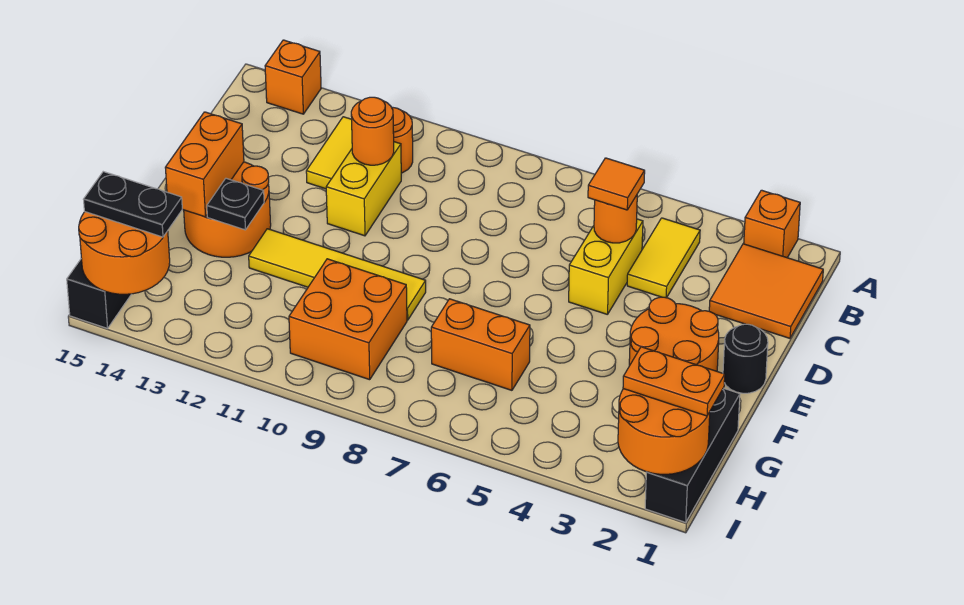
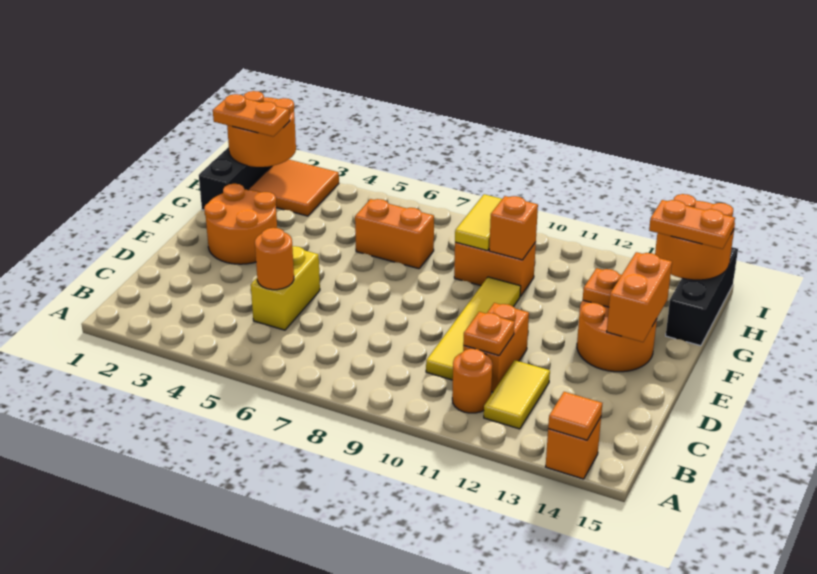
orange 1x1 brick [744,190,800,258] -> orange 1x1 brick moved to [489,196,538,260]
orange 2x2 tile [709,244,823,338] -> orange 2x2 tile moved to [248,160,339,216]
yellow 1x2 tile [627,218,700,298] -> yellow 1x2 tile moved to [455,194,502,251]
orange 1x1 tile [588,158,645,210] -> orange 1x1 tile moved to [548,392,602,440]
yellow 1x2 brick [326,142,401,236] -> orange 1x2 brick [463,303,529,392]
orange 1x1 round brick [351,97,394,165] -> orange 1x1 plate [463,312,515,355]
black 1x1 round brick [723,324,768,393] -> none
yellow 1x4 tile [249,229,426,320] -> yellow 1x4 tile turned to [426,277,521,380]
black 1x1 plate [207,178,264,230] -> orange 1x1 plate [583,268,621,307]
orange 2x2 brick [289,259,407,380] -> orange 1x2 brick [454,242,536,296]
black 1x2 plate [83,172,182,237] -> orange 1x2 plate [649,200,735,249]

